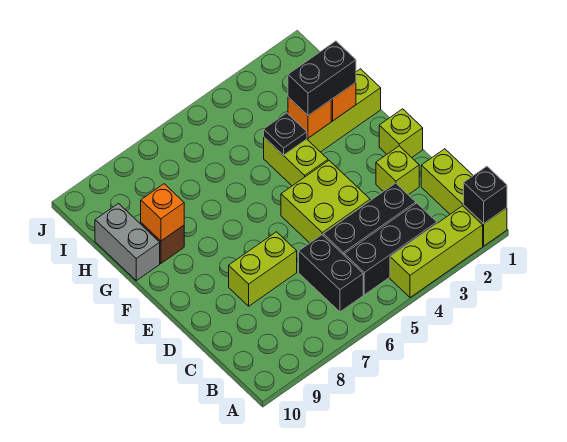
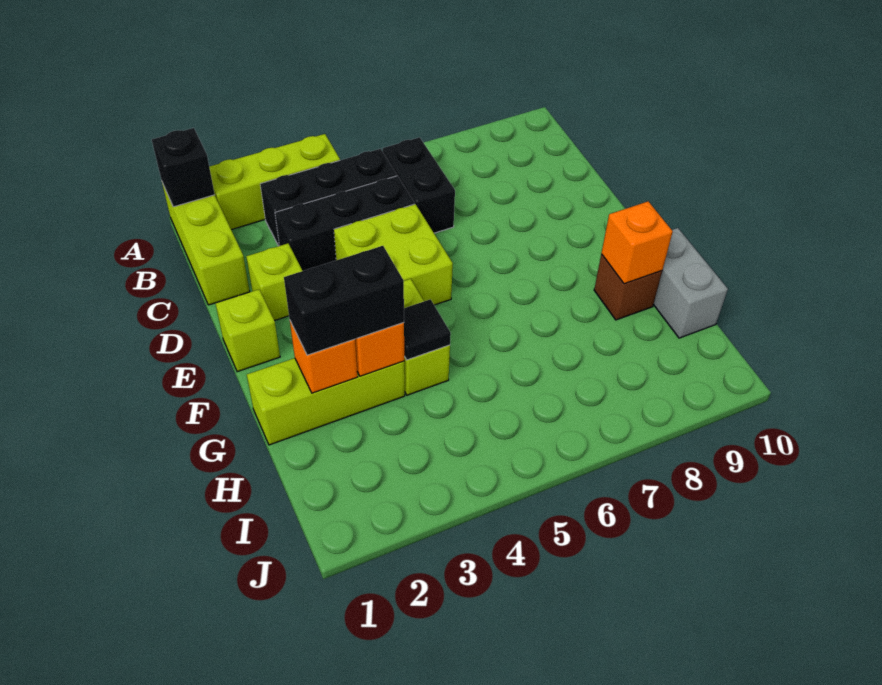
lime 1x2 brick [229,232,297,306] -> none
black 1x1 plate [264,113,307,155] -> black 1x1 tile [404,299,451,360]

